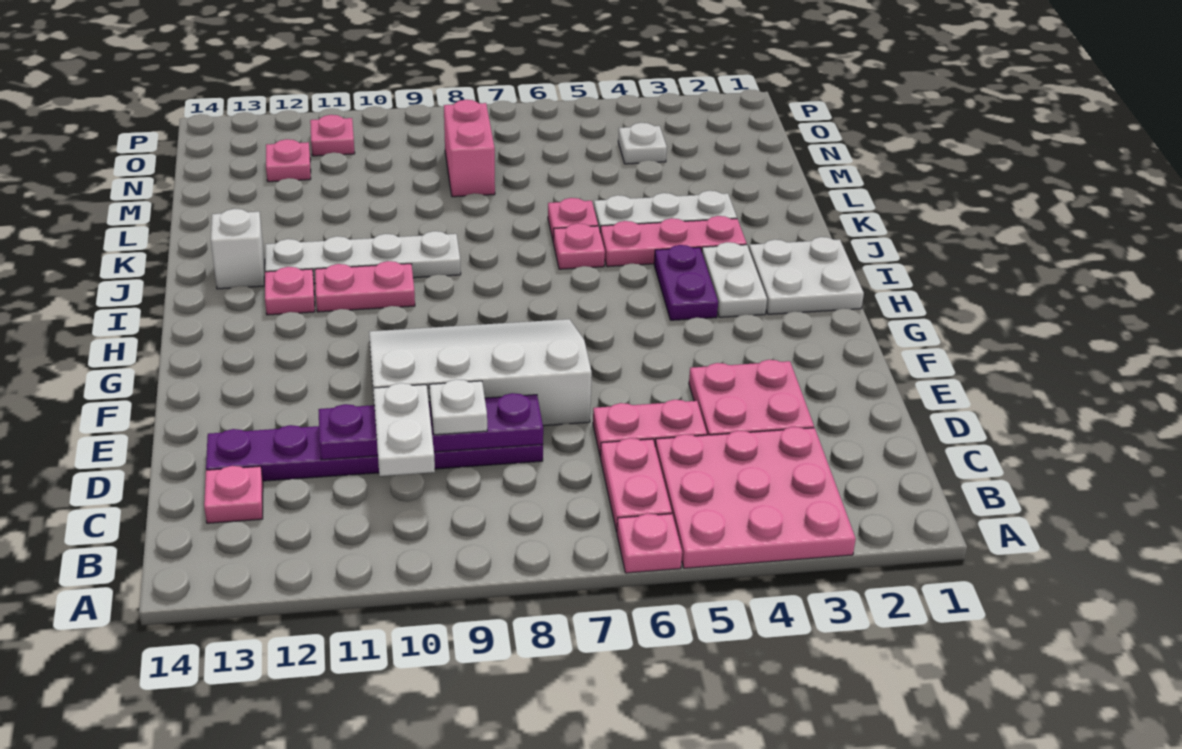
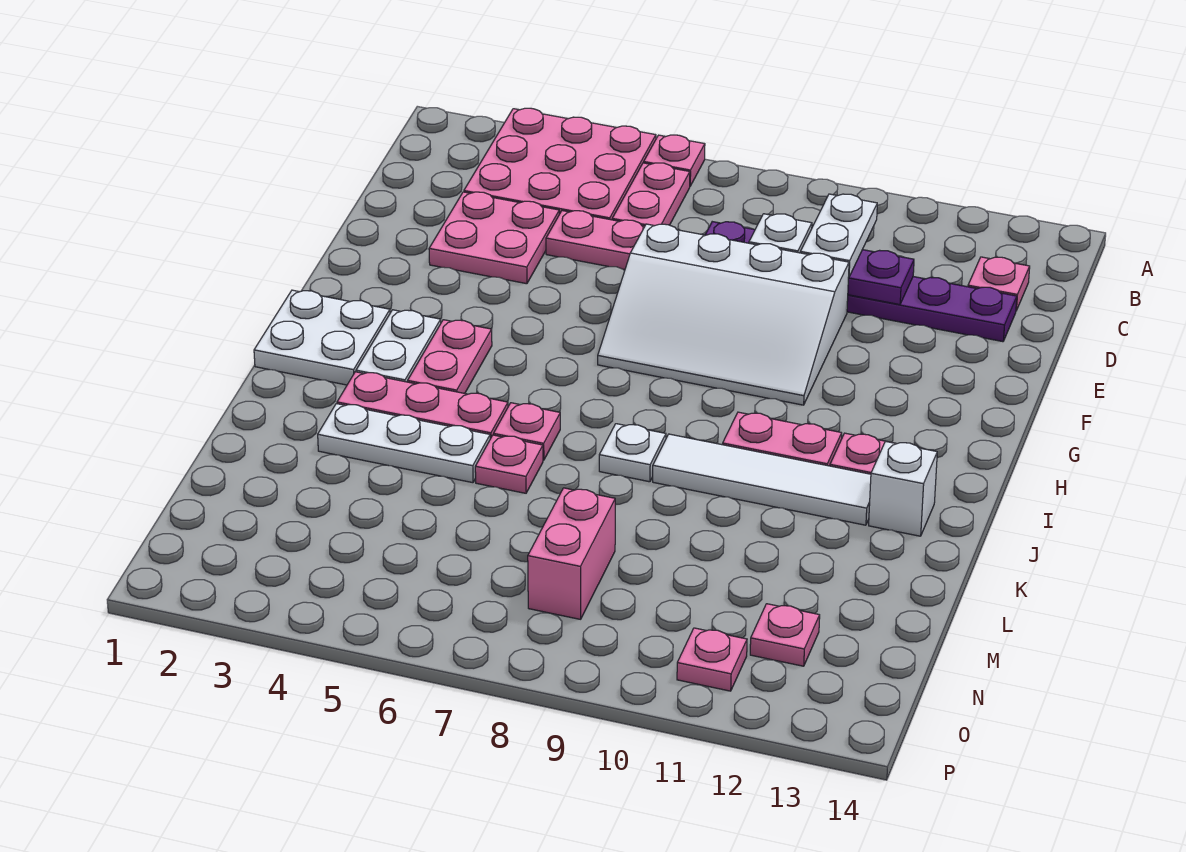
purple 1x2 plate [654,245,718,320] -> pink 1x2 plate [408,320,492,393]
white 1x4 plate [265,231,461,283] -> white 1x4 tile [653,434,871,525]
white 1x1 plate [618,123,667,164] -> white 1x1 plate moved to [599,424,666,482]

